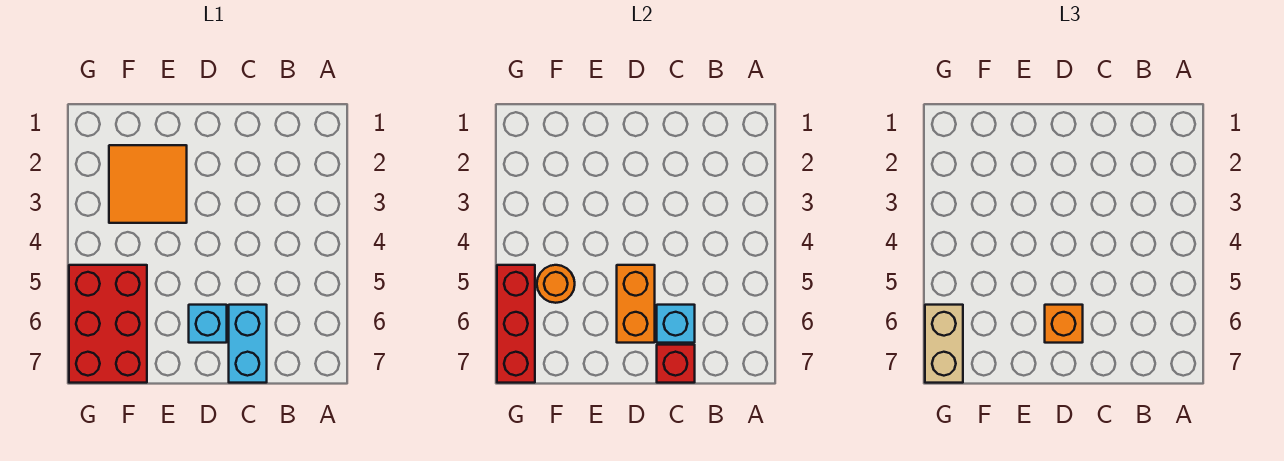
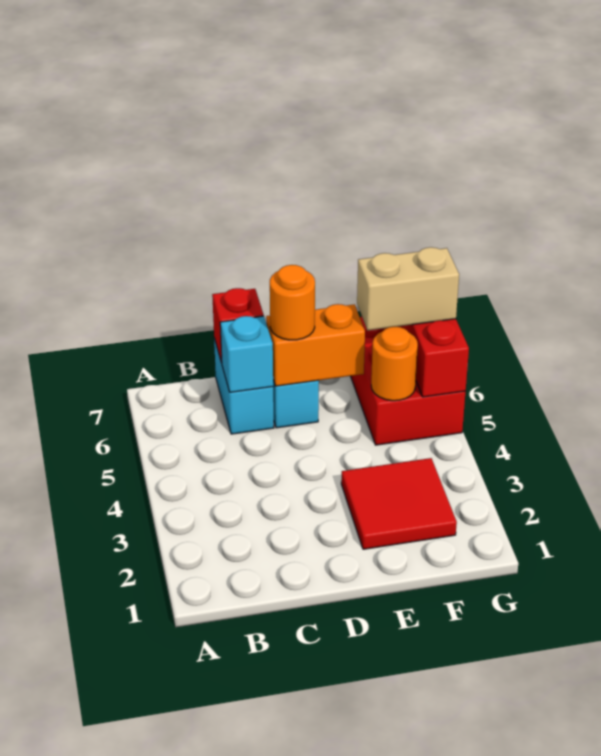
orange 1x2 brick [617,265,655,343] -> orange 1x2 brick turned to [266,304,365,386]
orange 1x1 brick [1045,305,1083,343] -> orange 1x1 round brick [270,265,315,340]
orange 2x2 tile [109,145,187,223] -> red 2x2 tile [341,458,457,549]
tan 1x2 brick [925,305,963,383] -> tan 1x2 brick turned to [357,247,459,330]

